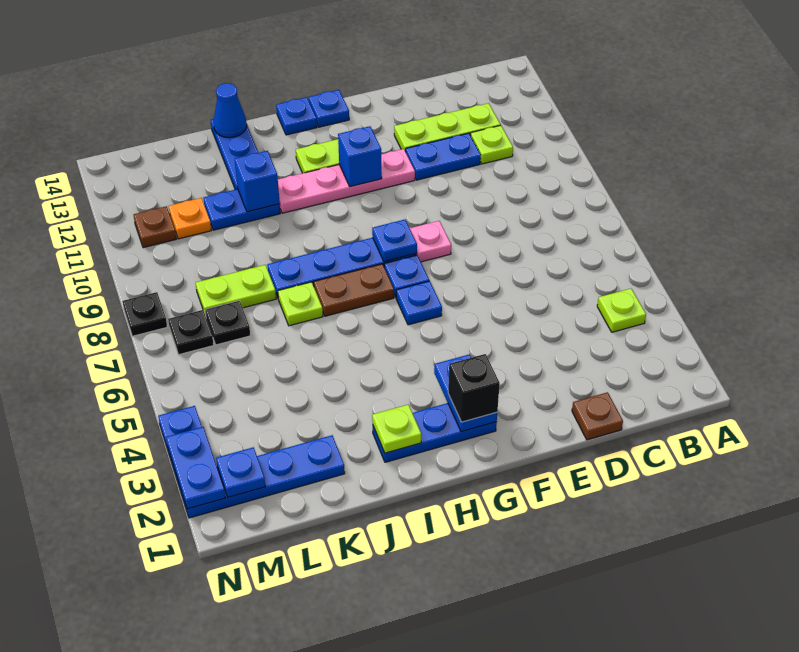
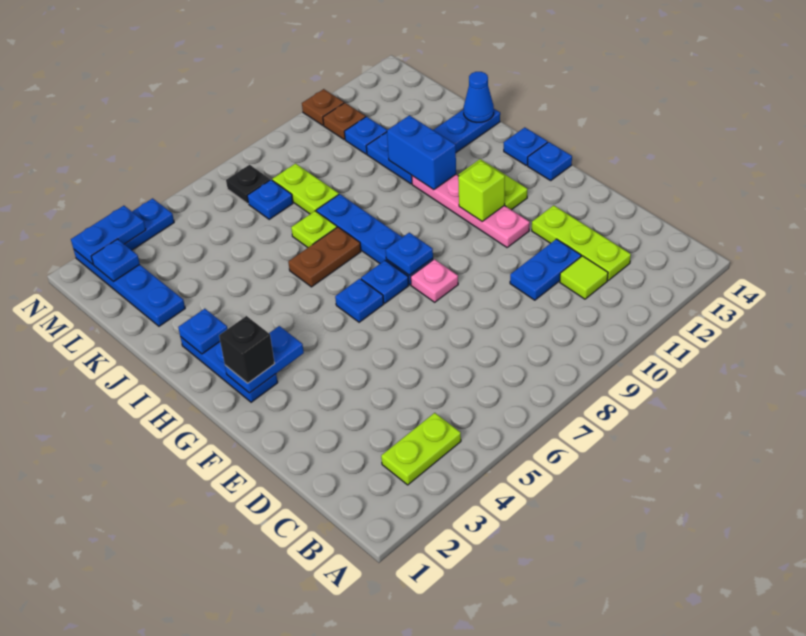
lime 1x1 plate [597,289,646,332] -> lime 1x2 plate [381,413,461,485]
lime 1x1 plate [470,125,513,164] -> lime 1x1 tile [560,256,608,299]
brown 1x1 plate [572,392,623,440] -> brown 1x1 plate moved to [302,89,344,125]
blue 1x2 plate [406,133,481,180] -> blue 1x2 plate turned to [510,239,581,300]
blue 1x1 brick [338,126,382,187] -> lime 1x1 brick [458,161,505,221]
brown 1x2 plate [314,264,394,316] -> brown 1x2 plate turned to [288,227,361,287]
lime 1x1 plate [372,405,421,453] -> blue 1x1 plate [178,309,227,354]
blue 1x1 brick [235,151,280,212] -> blue 1x2 brick [387,115,456,190]
black 1x1 plate [205,301,250,345] -> blue 1x1 plate [247,180,293,219]
orange 1x1 plate [169,198,211,239] -> blue 1x1 plate [344,117,387,154]
black 1x1 plate [122,292,167,336] -> none

